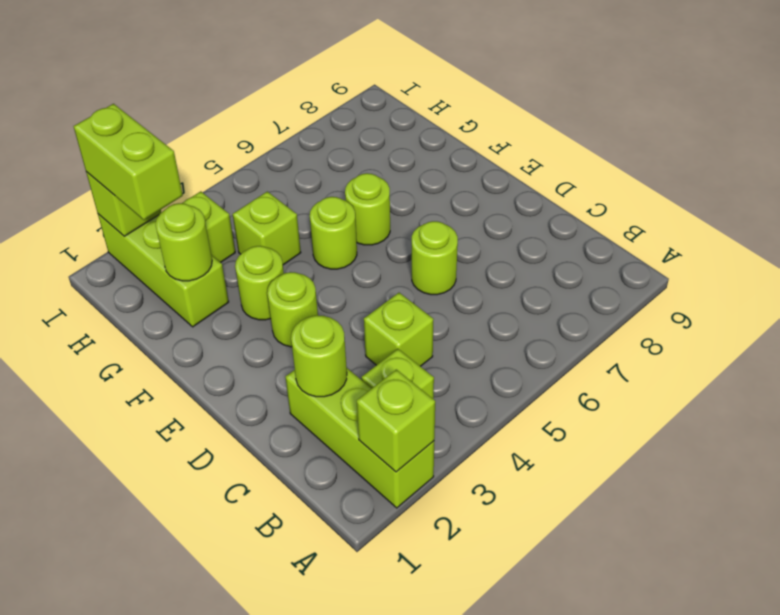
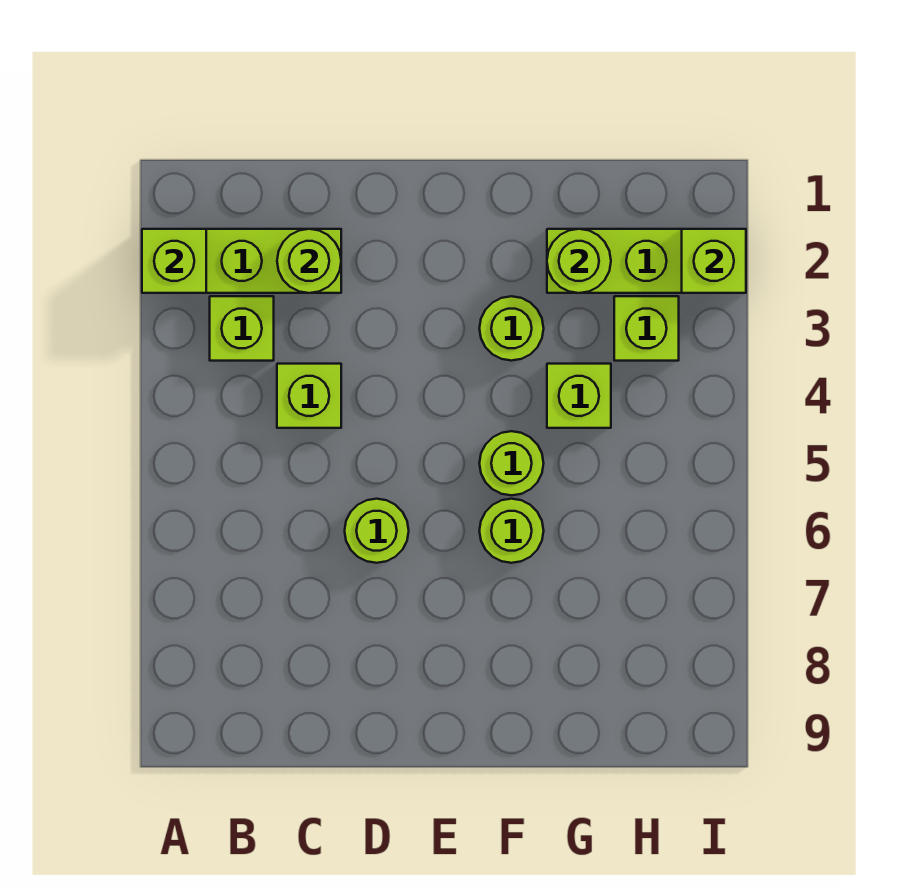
lime 1x1 round brick [267,272,318,347] -> none
lime 1x2 brick [74,104,183,220] -> none

